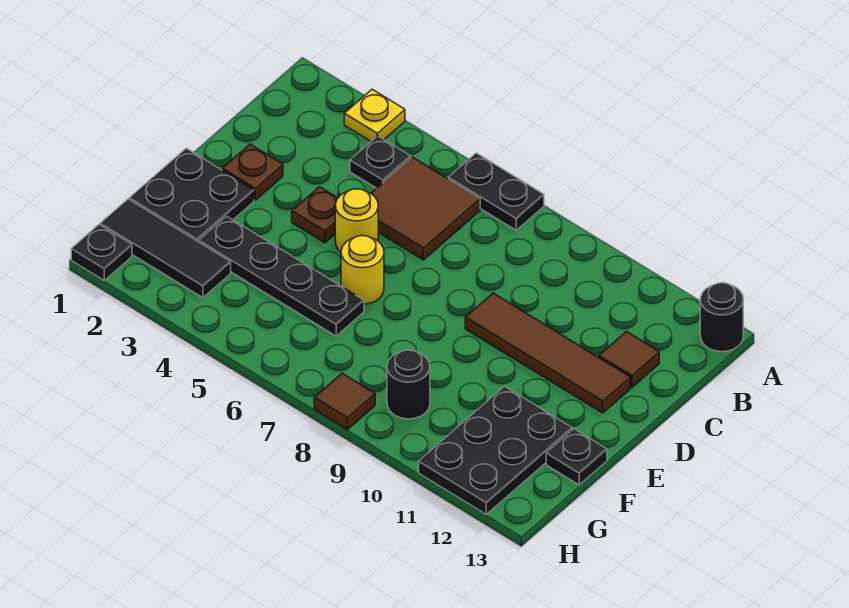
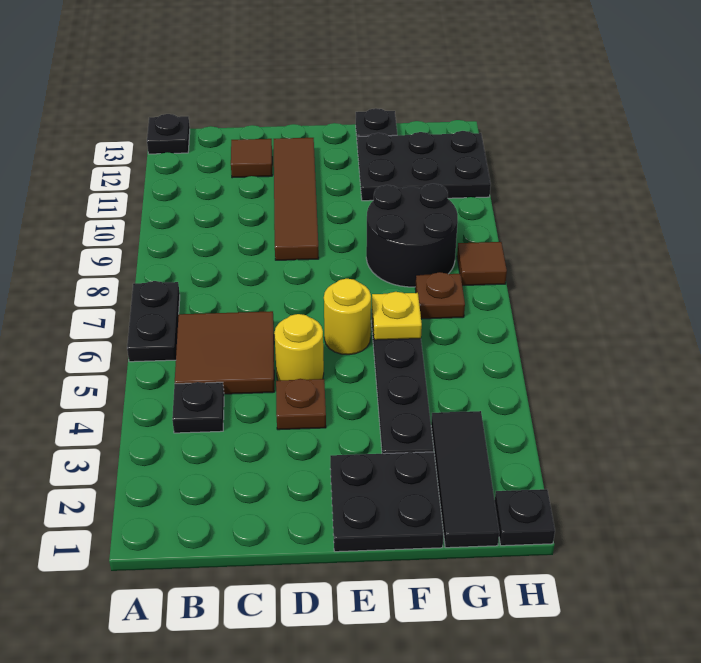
yellow 1x1 plate [344,89,405,141] -> yellow 1x1 plate moved to [372,292,422,340]
black 1x1 round brick [700,283,743,352] -> black 1x1 plate [147,114,190,154]
brown 1x1 plate [222,144,283,200] -> brown 1x1 plate moved to [415,272,465,319]
black 1x1 round brick [387,350,430,419] -> black 2x2 round brick [366,184,458,287]

